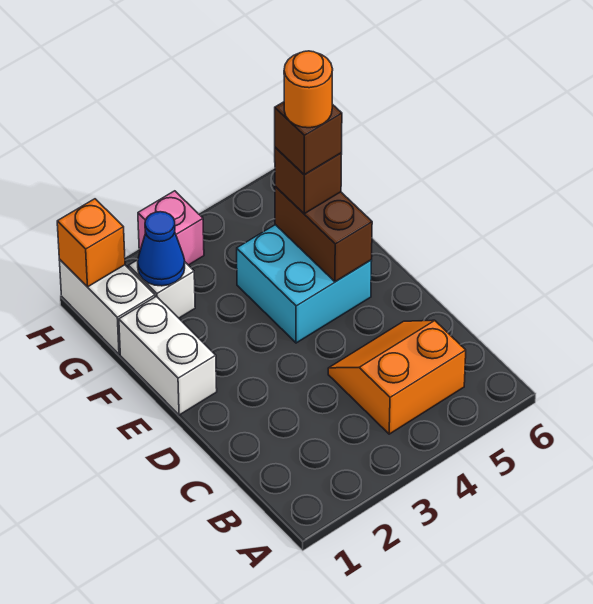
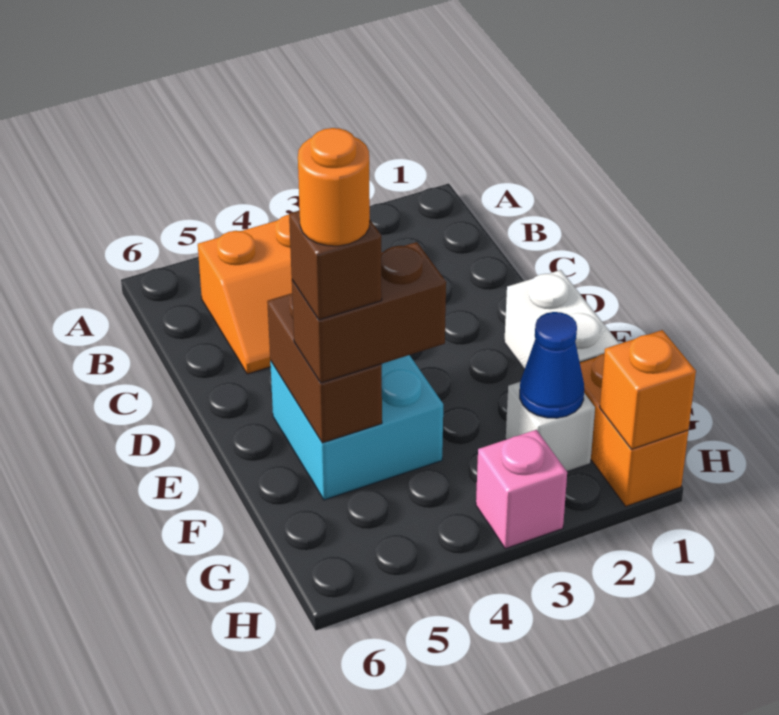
brown 1x1 brick [275,147,342,214] -> brown 1x2 brick [292,242,446,383]
white 1x2 brick [59,259,155,354] -> orange 1x2 brick [580,354,688,506]

